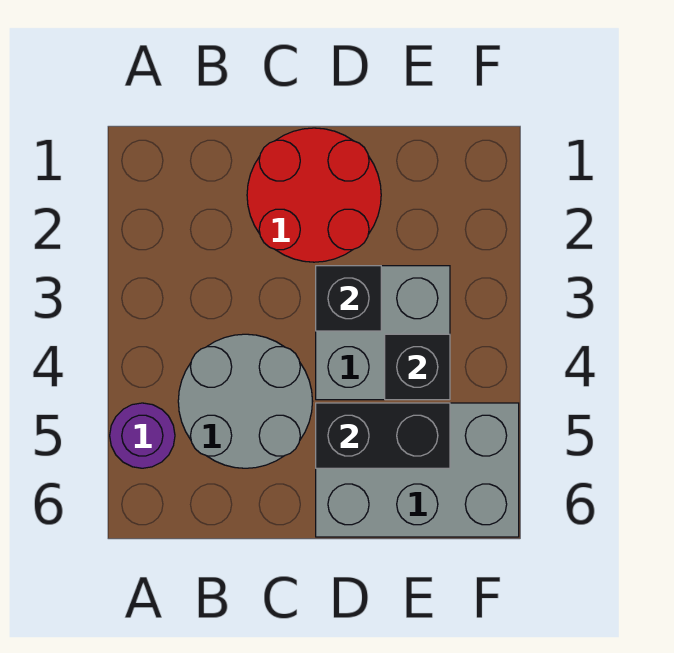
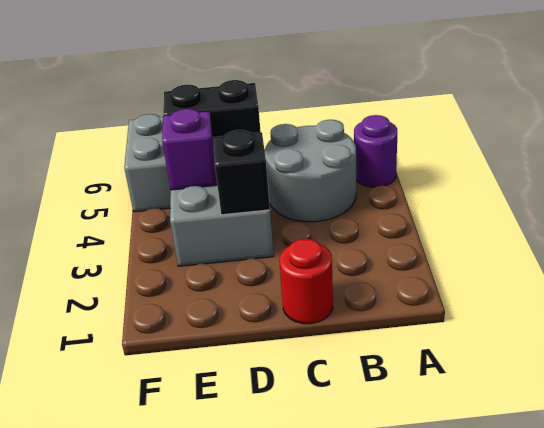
red 2x2 round brick [247,128,381,262] -> red 1x1 round brick [279,239,333,324]
black 1x1 brick [385,334,450,400] -> purple 1x1 brick [162,109,217,190]

